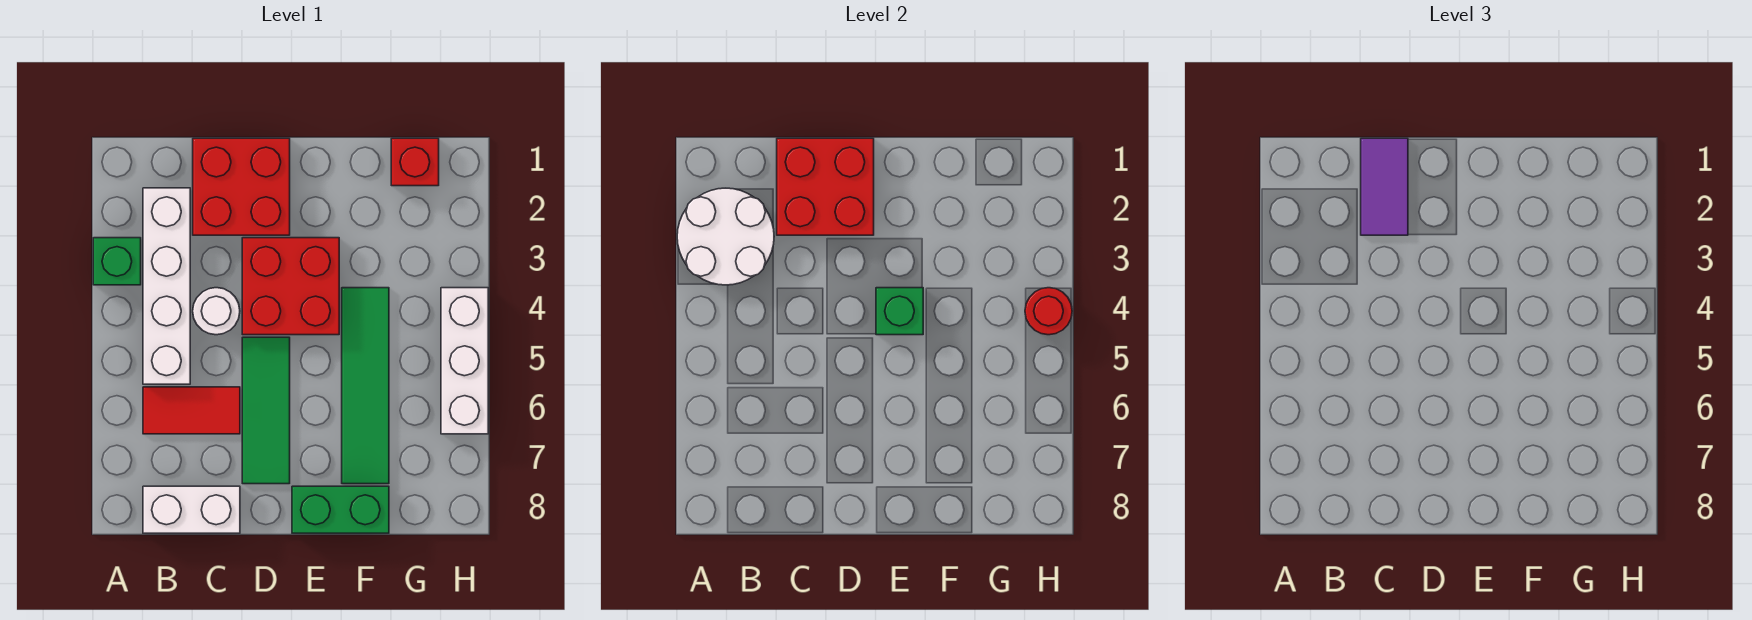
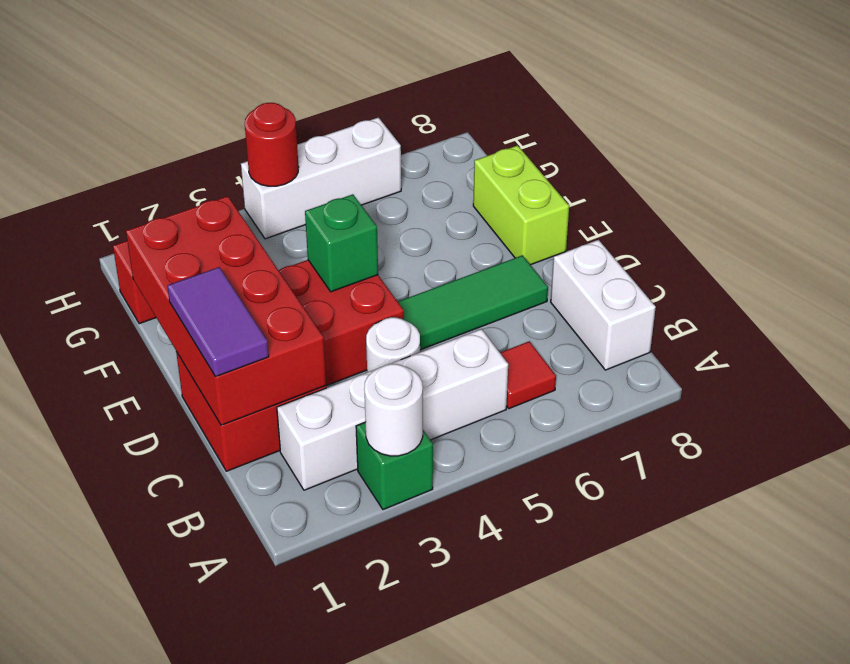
white 2x2 round brick [677,188,774,285] -> white 1x1 round brick [364,364,423,456]
red 1x2 tile [143,387,240,434] -> red 1x1 tile [500,341,556,409]
red 2x2 brick [777,138,874,235] -> red 2x4 brick [126,196,326,425]
purple 1x2 tile [1361,138,1408,235] -> purple 1x2 tile turned to [167,267,269,377]
green 1x2 brick [292,486,389,533] -> lime 1x2 brick [473,145,569,265]
green 1x4 tile [342,288,389,484] -> none

